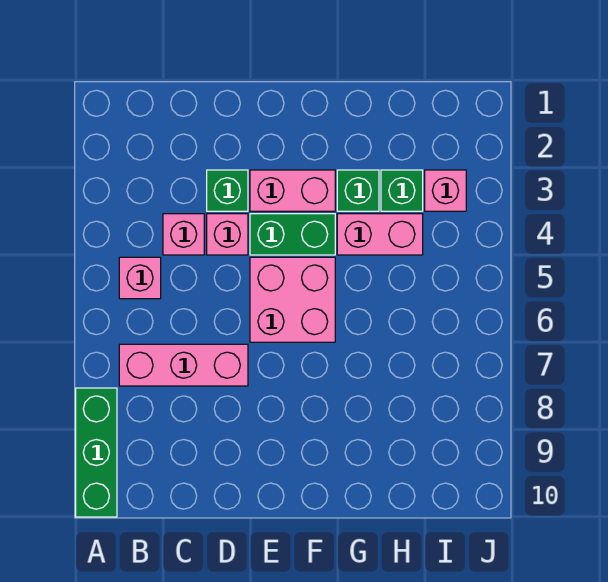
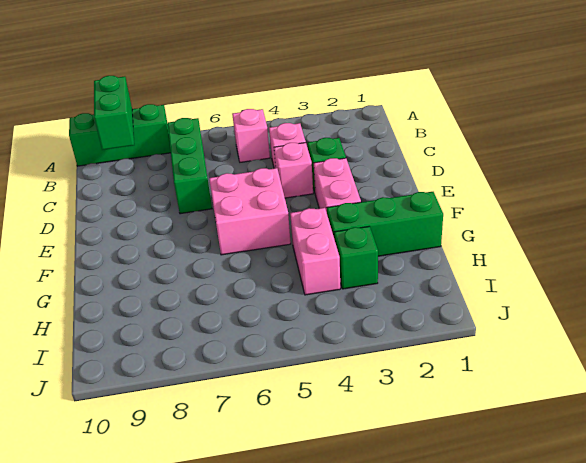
pink 1x3 brick [119,344,248,386] -> green 1x3 brick [168,118,212,214]
green 1x2 brick [250,214,335,255] -> green 1x2 brick moved to [94,76,134,150]
green 1x1 brick [337,170,379,211] -> green 1x3 brick [327,192,443,256]
pink 1x1 brick [425,170,466,211] -> none

